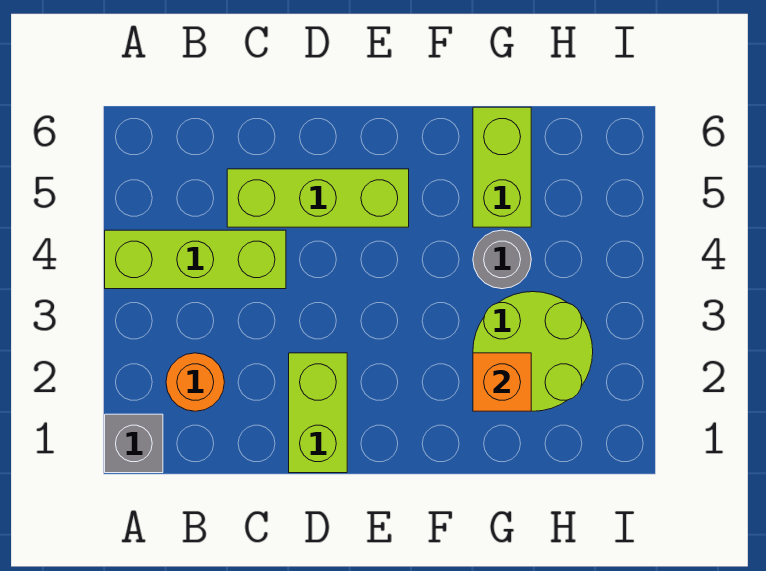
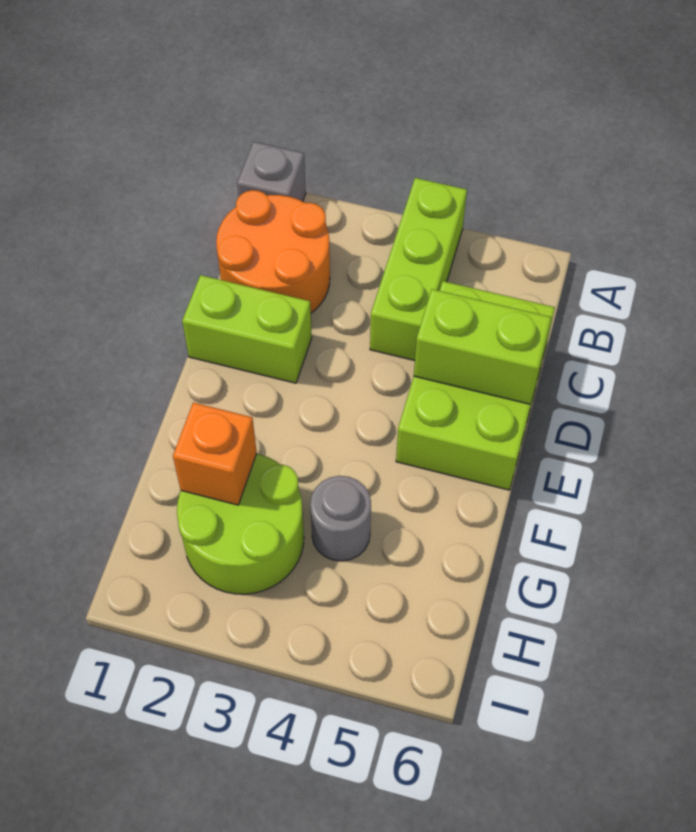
orange 1x1 round brick [166,353,224,411] -> orange 2x2 round brick [216,190,330,313]
lime 1x3 brick [227,169,409,227] -> lime 2x3 brick [396,281,555,490]
lime 1x2 brick [473,107,531,227] -> lime 1x2 brick moved to [414,289,551,404]

